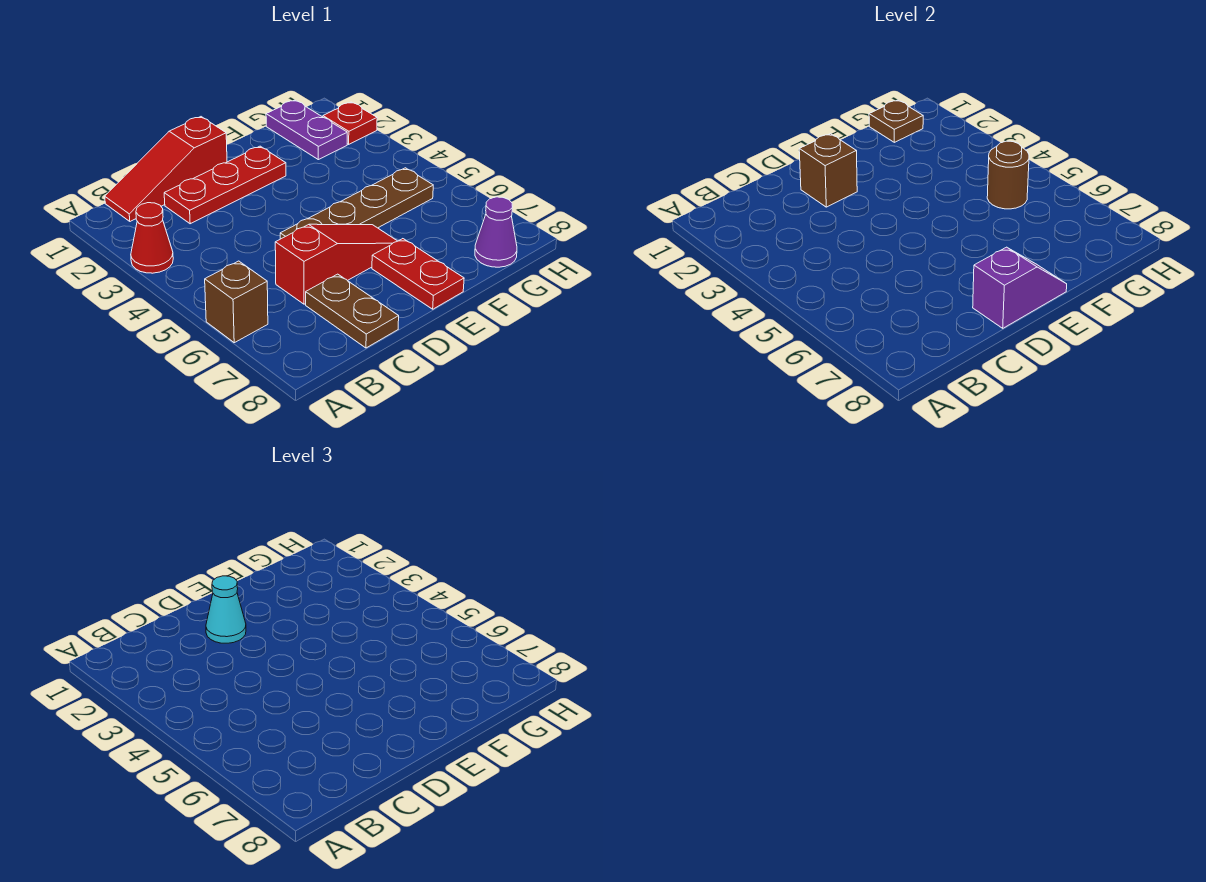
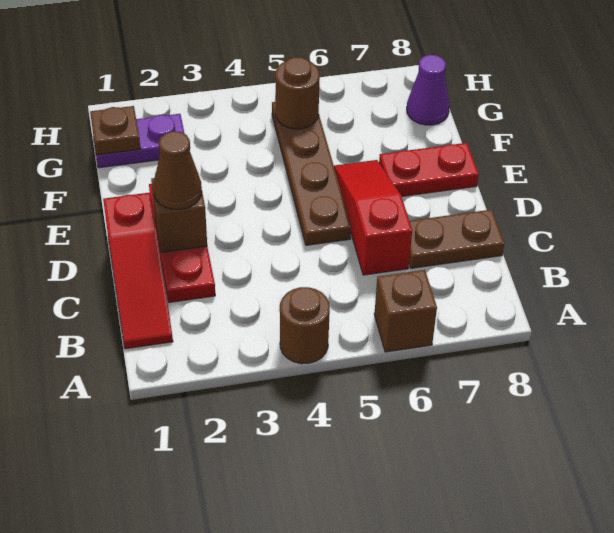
red 1x1 cone [131,203,173,273] -> none
none -> brown 1x1 round brick [280,287,330,364]
cyan 1x1 cone [206,576,246,643] -> brown 1x1 cone [154,131,202,209]
purple 1x2 slope [973,247,1067,328] -> none
red 1x1 plate [323,102,377,144] -> none

